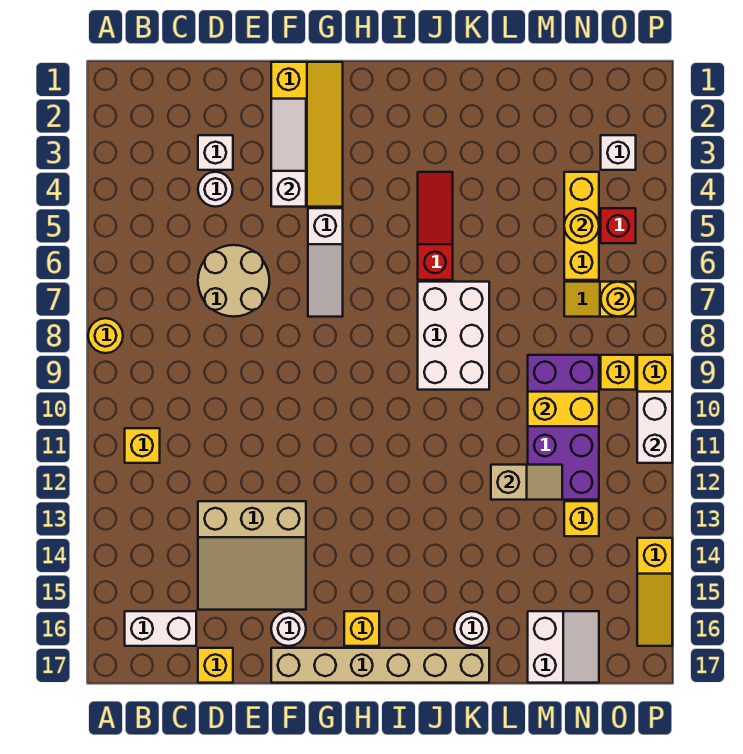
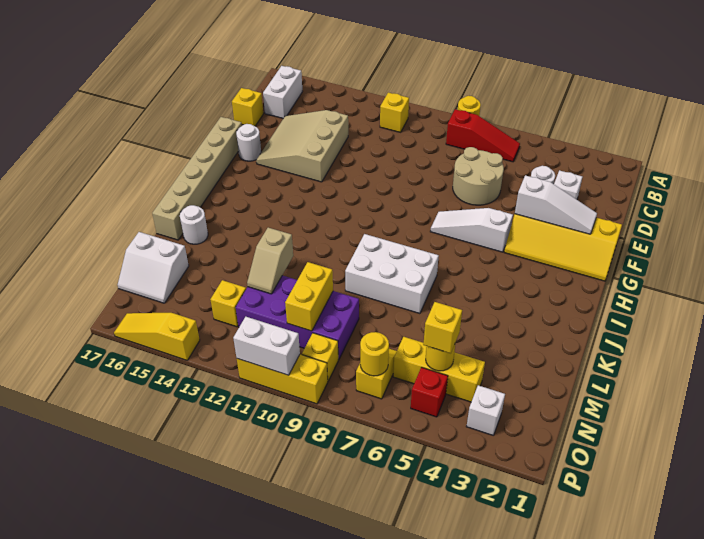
yellow 1x1 brick [344,611,379,646] -> yellow 1x1 brick moved to [423,302,462,353]
red 1x3 slope [418,172,453,280] -> red 1x3 slope moved to [446,109,520,162]

